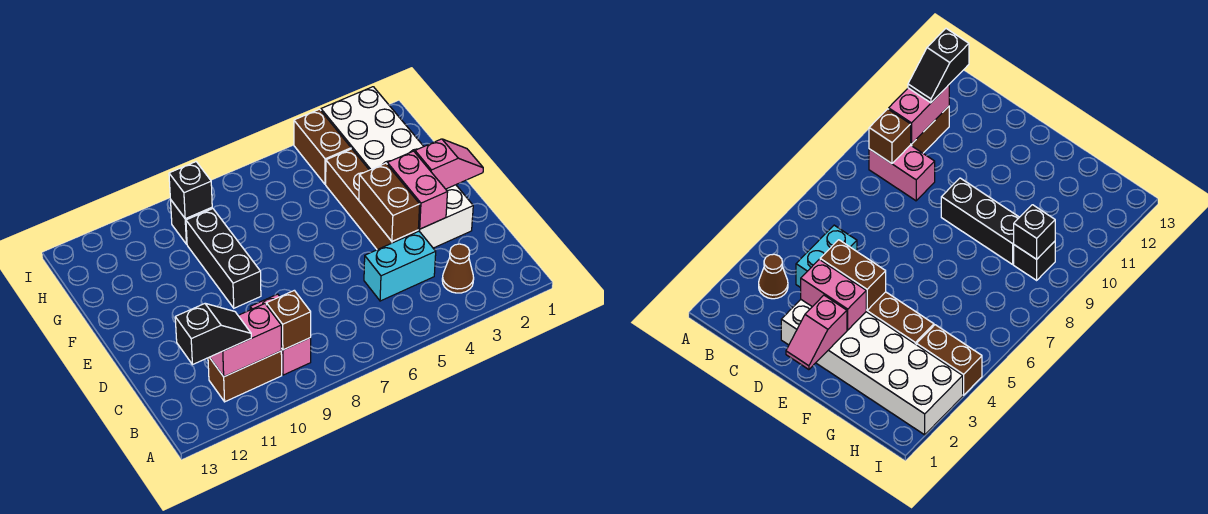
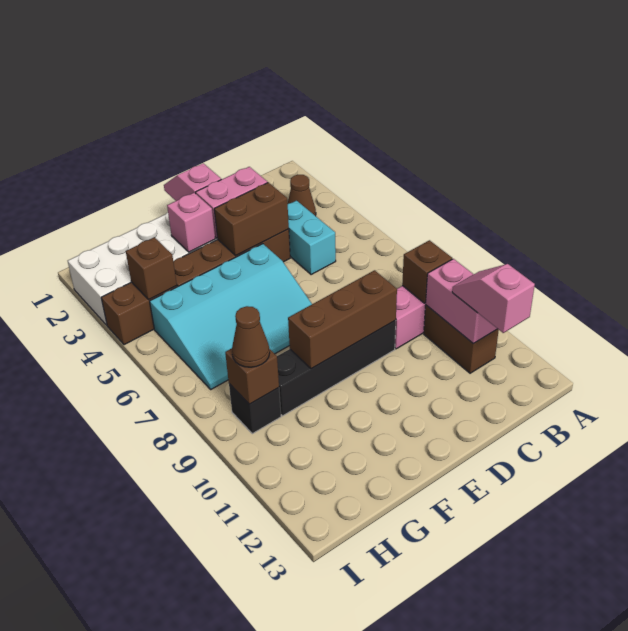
black 1x2 slope [175,304,251,365] -> pink 1x2 slope [452,264,535,333]
none -> brown 1x3 brick [288,270,397,369]
none -> cyan 3x4 slope [150,244,312,389]
black 1x3 brick [186,209,261,308] -> black 1x4 brick [277,320,396,416]
none -> pink 1x1 brick [167,193,215,252]
none -> brown 1x1 brick [126,237,177,300]
black 1x1 brick [169,162,212,219] -> brown 1x1 brick [225,348,279,404]
none -> brown 1x1 cone [232,306,270,367]

